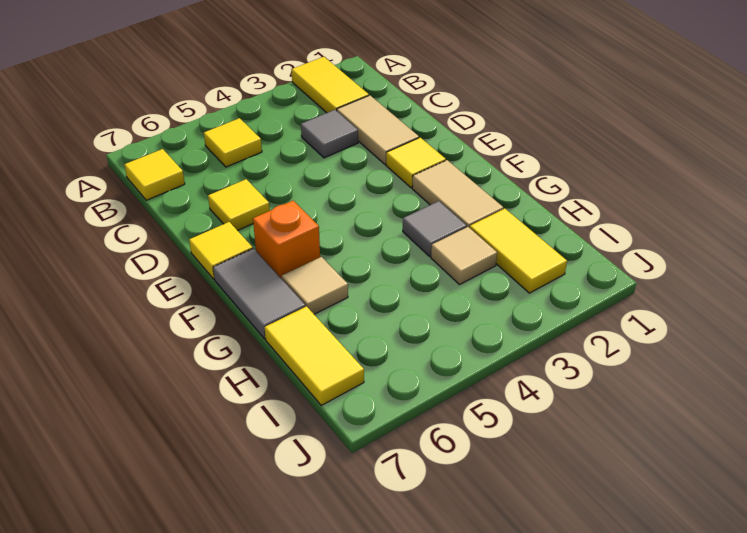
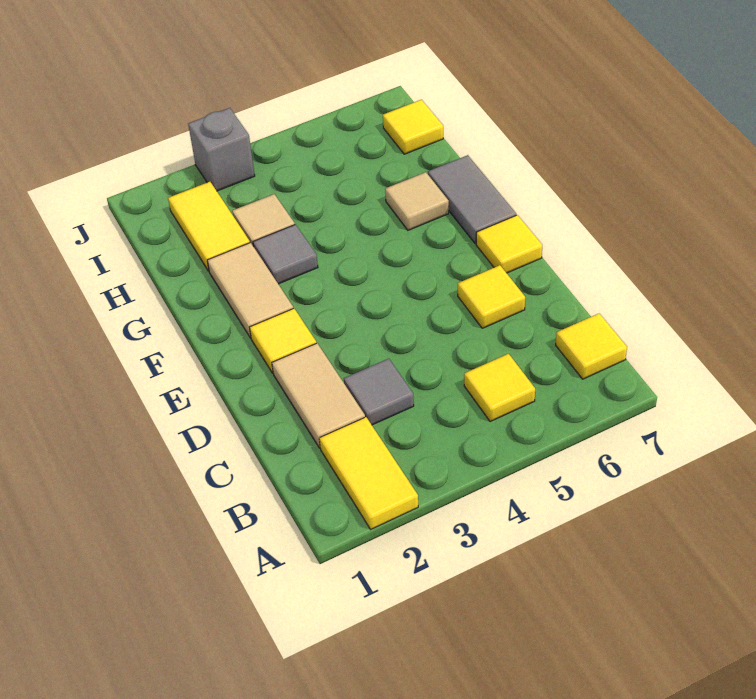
orange 1x1 brick [253,201,320,279] -> none
yellow 1x2 tile [265,306,364,405] -> yellow 1x1 tile [383,100,443,154]
none -> grey 1x1 brick [188,108,255,191]

